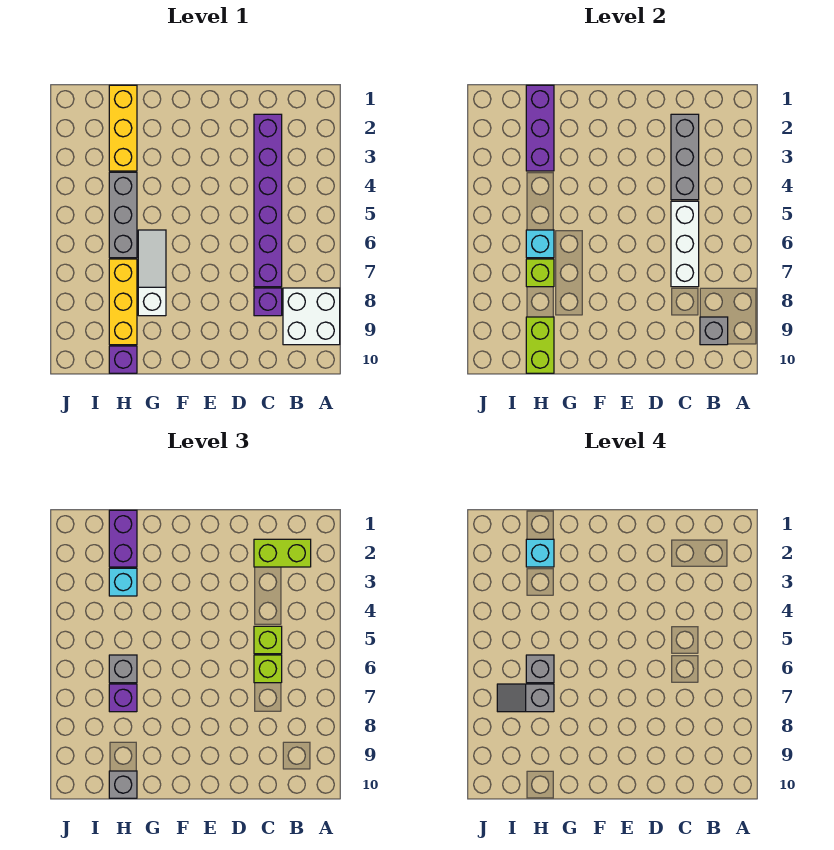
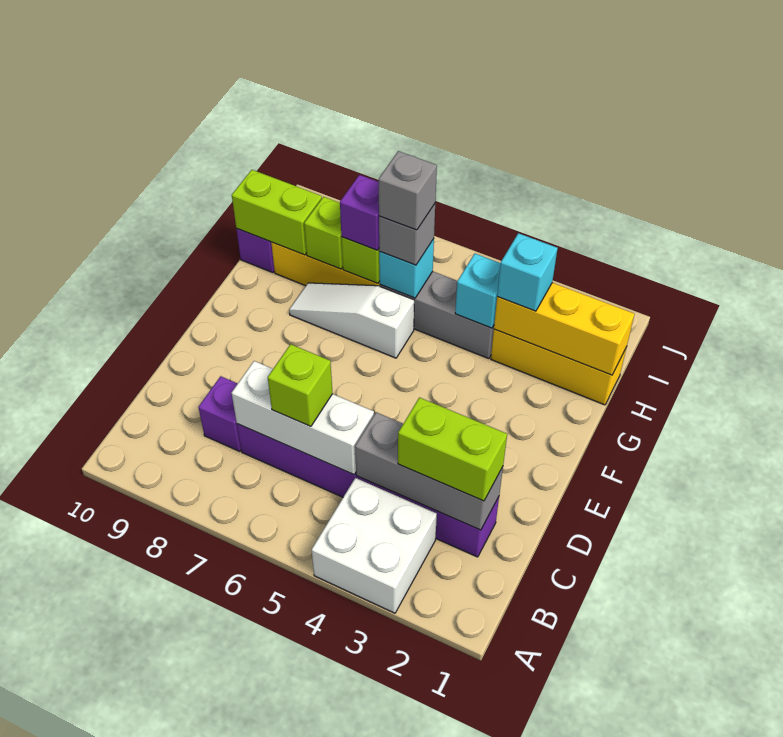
white 2x2 brick [283,288,340,345] -> white 2x2 brick moved to [312,478,437,613]
lime 1x2 brick [254,539,311,567] -> lime 1x2 brick turned to [398,398,507,501]
grey 1x1 brick [700,317,728,345] -> none
lime 1x1 brick [254,626,282,654] -> lime 1x1 brick moved to [304,197,343,269]
white 1x3 slope [138,230,166,316] -> white 1x3 slope turned to [289,283,414,358]
purple 1x3 brick [526,85,554,171] -> yellow 1x3 brick [494,283,634,375]
purple 1x2 brick [109,510,137,567] -> none
cyan 1x1 brick [526,539,554,567] -> cyan 1x1 brick moved to [455,254,501,328]
grey 1x2 slope [497,684,554,712] -> none
grey 1x1 brick [109,771,137,798] -> none

